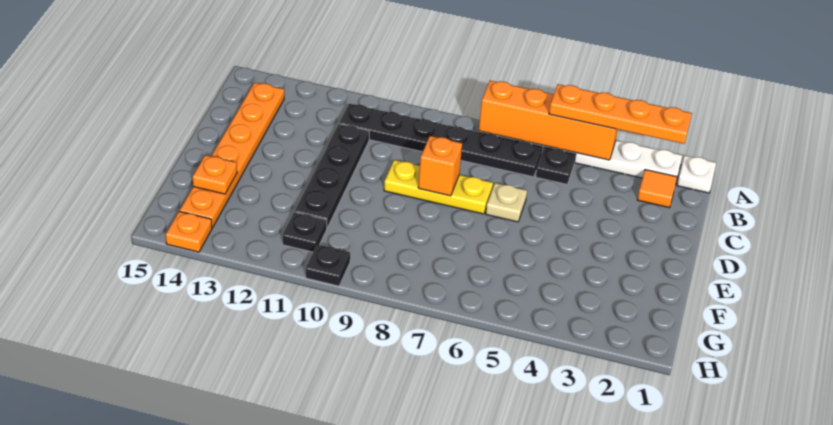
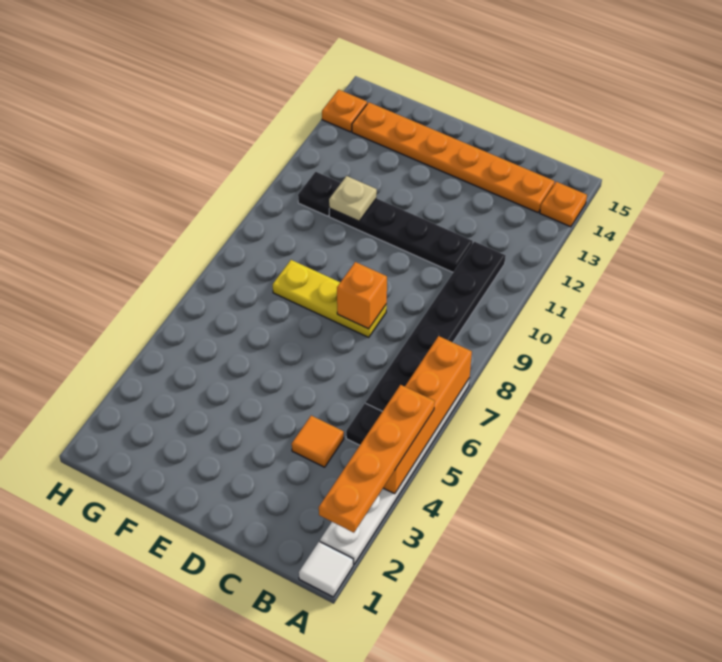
white 1x1 plate [677,155,716,193] -> white 1x1 tile [299,542,353,597]
orange 1x1 tile [637,170,677,208] -> orange 1x1 tile moved to [292,416,344,467]
tan 1x1 plate [486,183,527,222] -> tan 1x1 plate moved to [329,176,377,221]
yellow 1x3 plate [384,160,493,214] -> yellow 1x3 plate turned to [273,260,387,337]
orange 1x1 plate [193,155,237,194] -> orange 1x1 plate moved to [540,182,587,227]
black 1x1 plate [306,244,350,286] -> none

